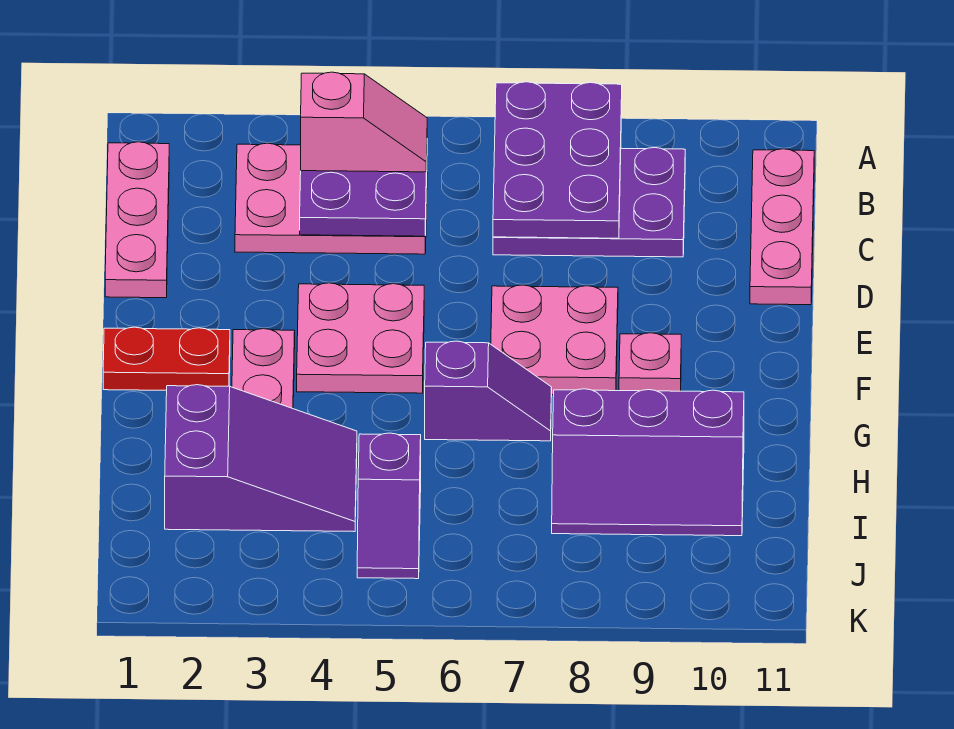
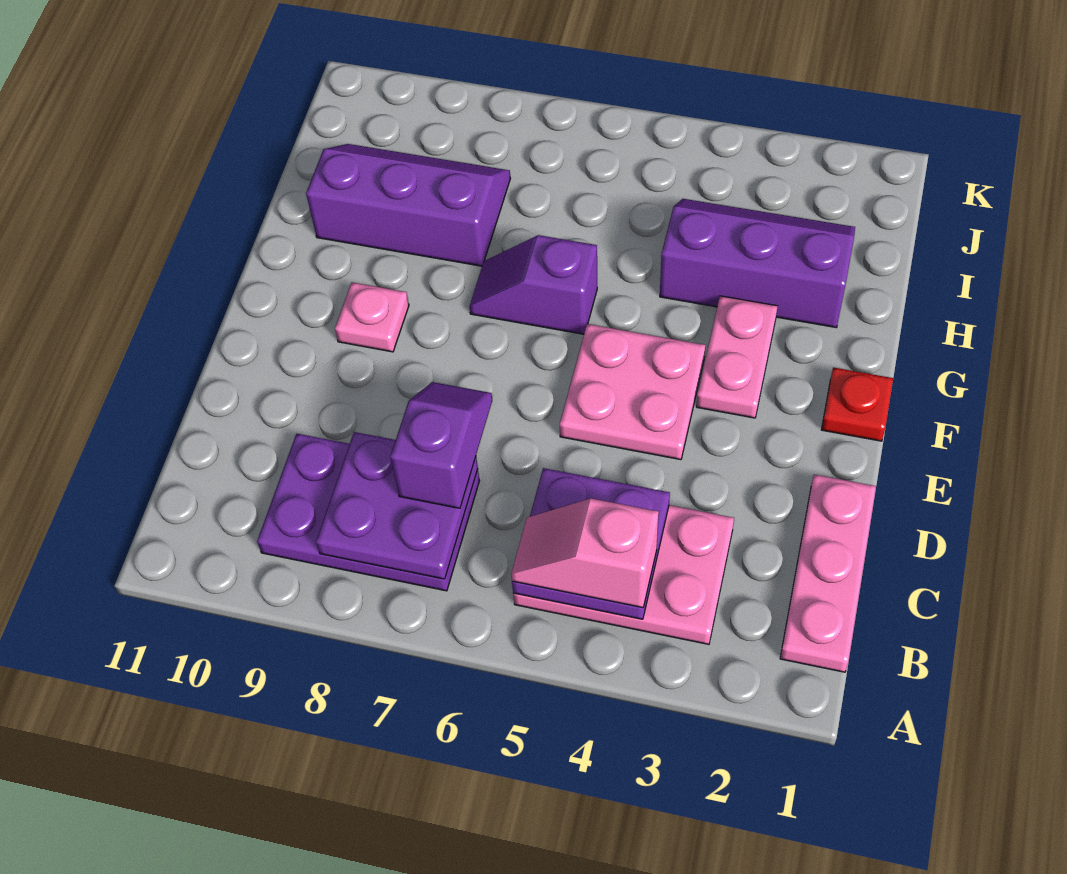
purple 2x3 plate [493,82,622,238] -> purple 2x2 plate [316,432,478,579]
pink 1x3 plate [750,149,814,305] -> none
pink 2x2 plate [491,285,618,395] -> none
red 1x2 plate [103,327,230,390] -> red 1x1 plate [821,367,893,441]
purple 2x3 slope [165,385,357,532] -> purple 2x3 slope turned to [660,199,855,328]
purple 1x2 slope [357,433,421,579] -> purple 1x2 slope moved to [390,382,492,508]

